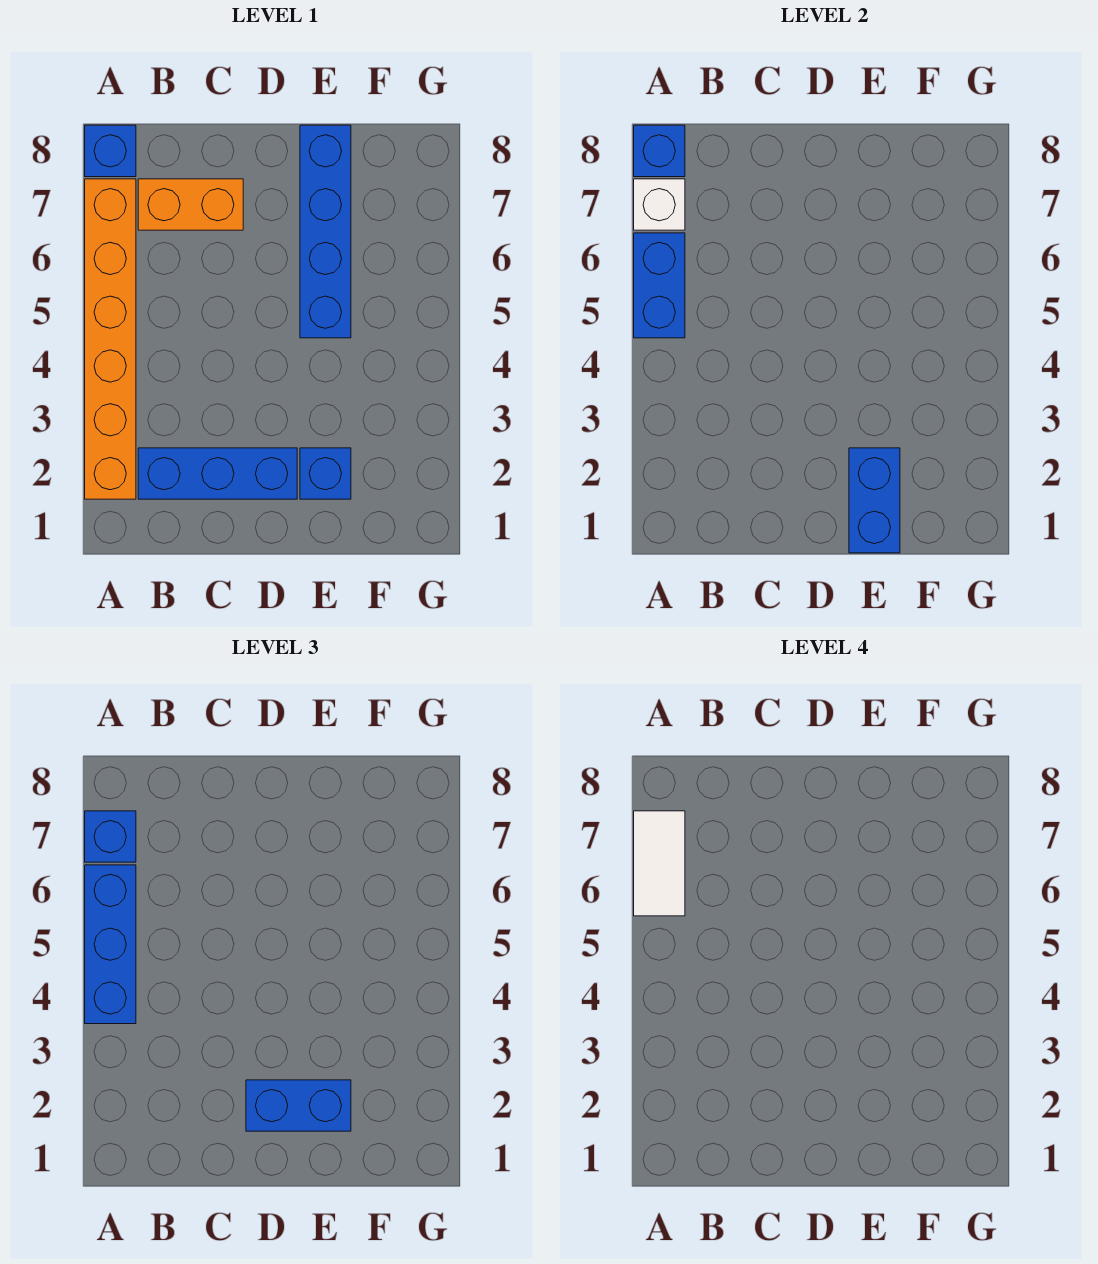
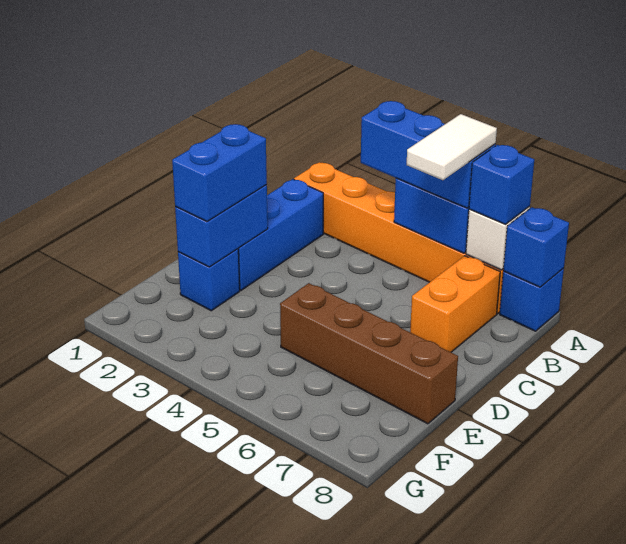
white 1x2 tile [634,811,685,916] -> white 1x2 tile turned to [407,114,497,180]
blue 1x2 brick [849,448,900,553] -> blue 1x2 brick turned to [175,185,268,267]
blue 1x4 brick [300,125,351,338] -> brown 1x4 brick [280,283,458,424]

